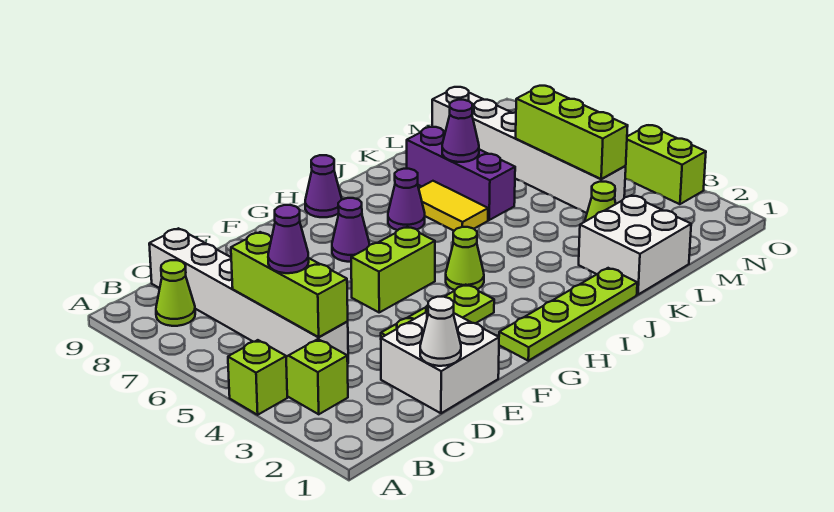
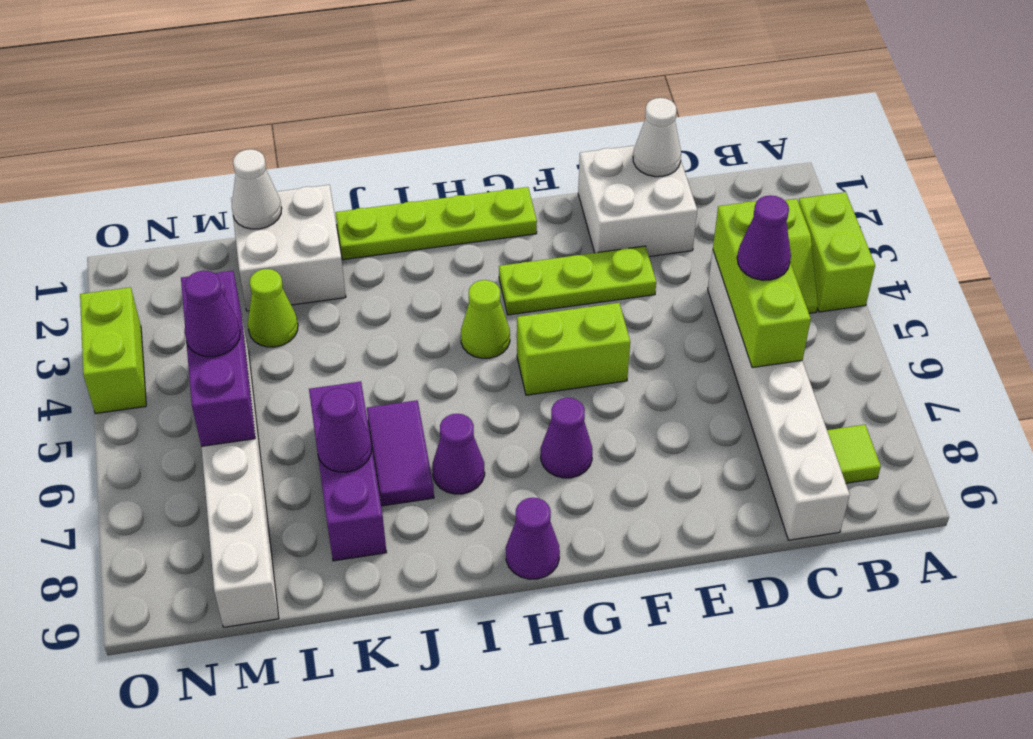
lime 1x1 brick [228,340,287,415] -> lime 1x2 brick [799,192,875,312]
lime 1x1 cone [156,260,195,326] -> lime 1x1 tile [827,425,881,483]
yellow 1x2 tile [419,181,488,231] -> purple 1x2 tile [367,400,434,506]
none -> white 1x1 cone [232,149,282,229]
lime 1x3 brick [516,86,628,179] -> purple 1x3 brick [181,271,255,446]
none -> purple 1x1 cone [184,271,240,357]

